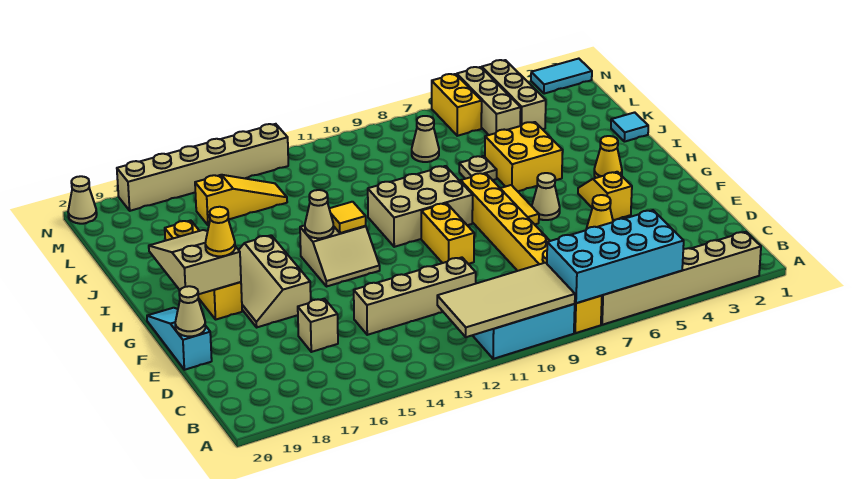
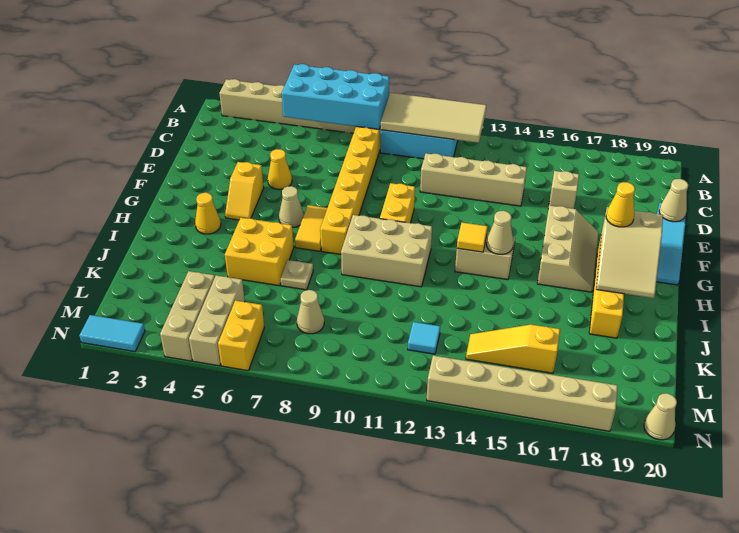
cyan 1x1 tile [611,112,648,142] -> cyan 1x1 tile moved to [408,322,440,354]

